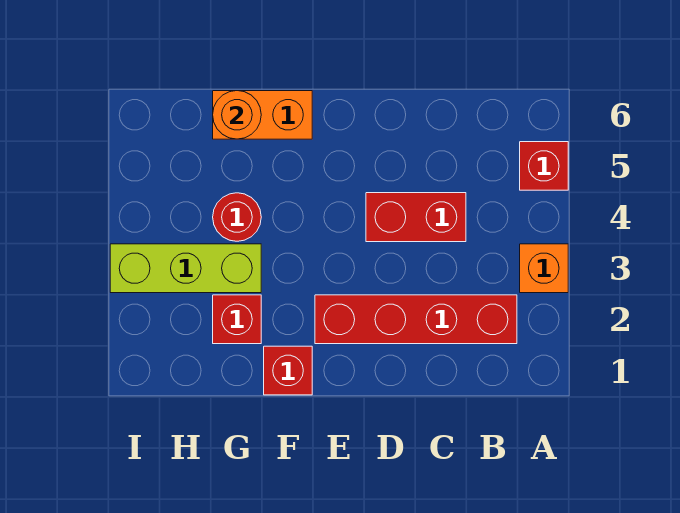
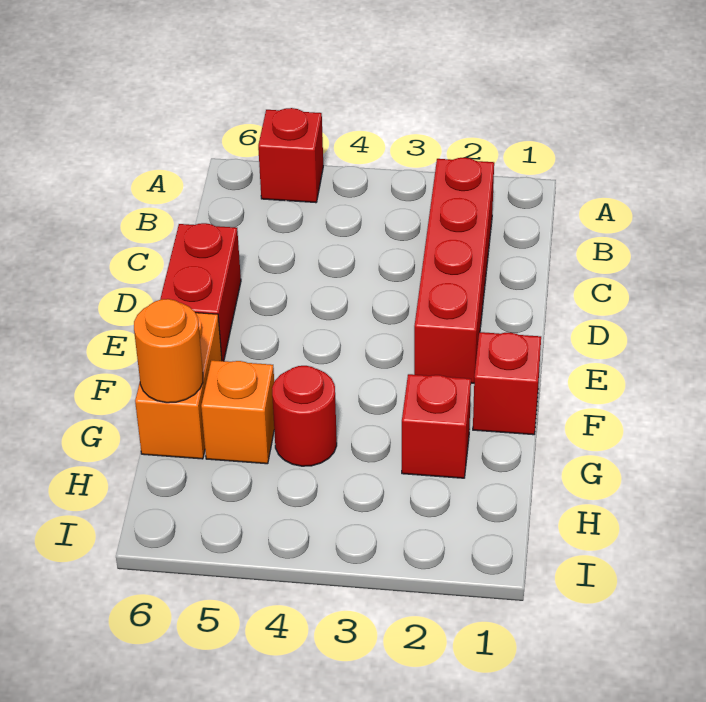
orange 1x1 brick [520,244,568,293] -> orange 1x1 brick moved to [201,360,274,464]
red 1x2 brick [366,193,466,242] -> red 1x2 brick moved to [160,223,241,361]
lime 1x3 brick [110,244,261,293] -> none

